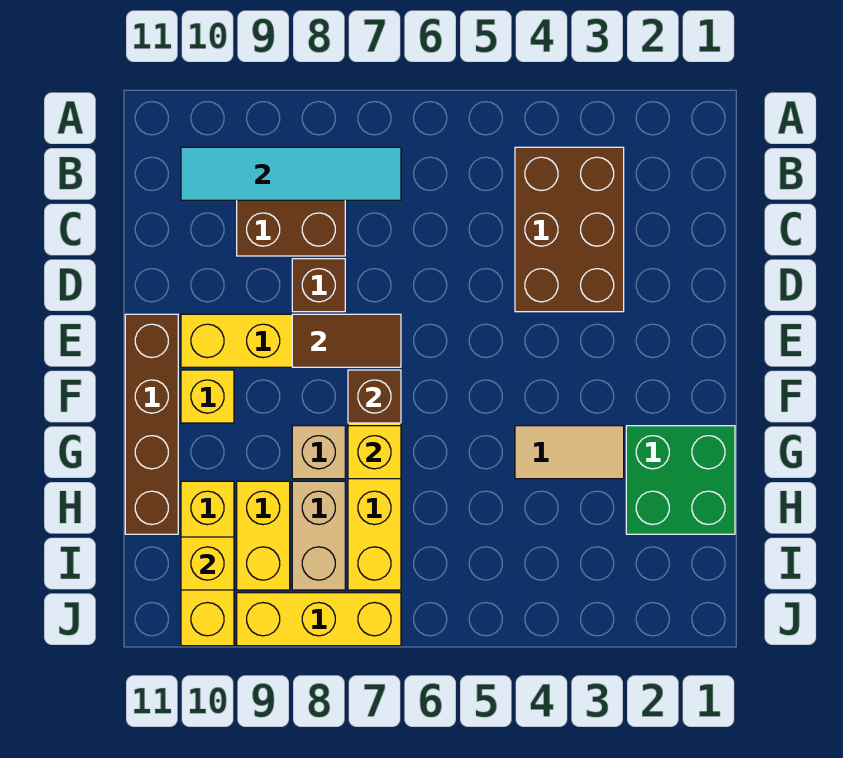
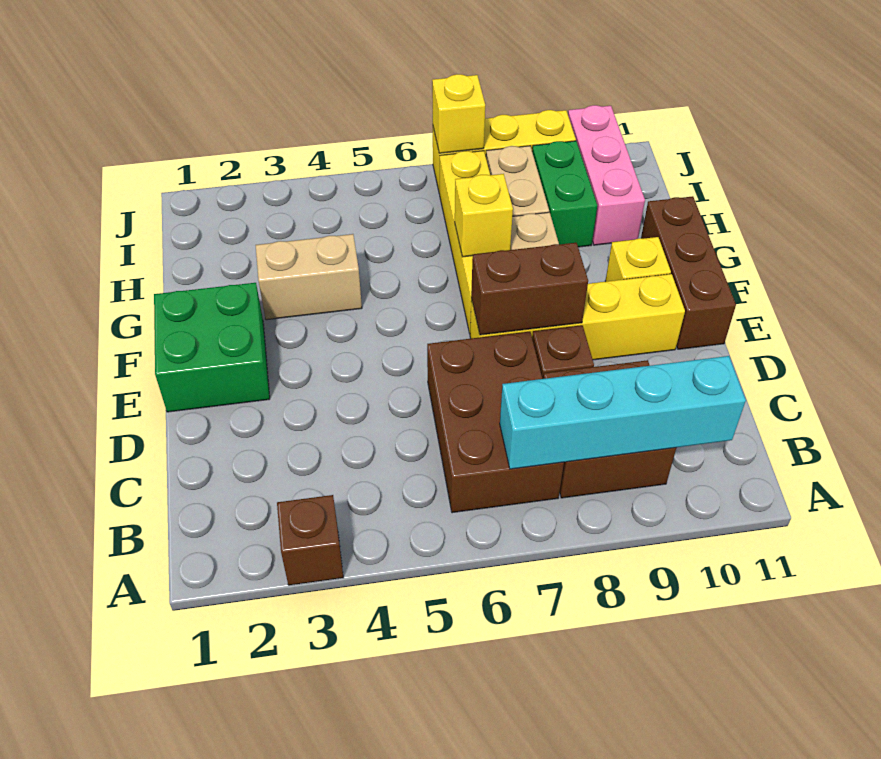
brown 2x3 brick [515,147,624,312] -> brown 2x3 brick moved to [427,332,564,513]
cyan 1x4 tile [181,147,401,200] -> cyan 1x4 brick [500,356,746,469]
brown 1x2 tile [292,314,401,367] -> brown 1x2 brick [471,243,588,335]
brown 1x4 brick [125,314,178,534] -> brown 1x3 brick [641,196,736,349]
brown 1x1 brick [348,370,401,423] -> brown 1x1 brick moved to [277,495,343,585]
green 2x2 brick [626,426,735,534] -> green 2x2 brick moved to [154,283,270,412]
tan 1x2 tile [515,426,624,479] -> tan 1x2 brick [256,234,362,320]
yellow 1x2 brick [237,481,290,590] -> green 1x2 brick [532,141,597,247]
yellow 1x3 brick [181,481,234,646] -> pink 1x3 brick [568,105,645,245]
yellow 1x1 brick [181,537,234,590] -> yellow 1x1 brick moved to [432,74,485,153]

